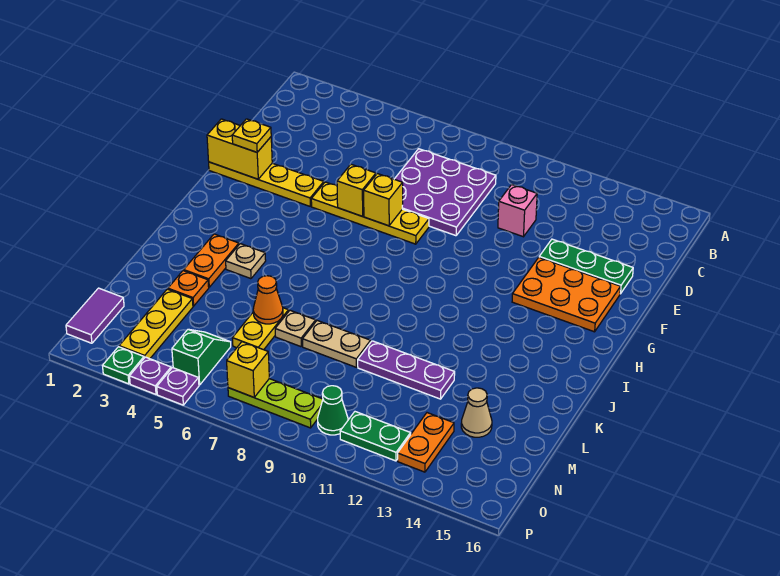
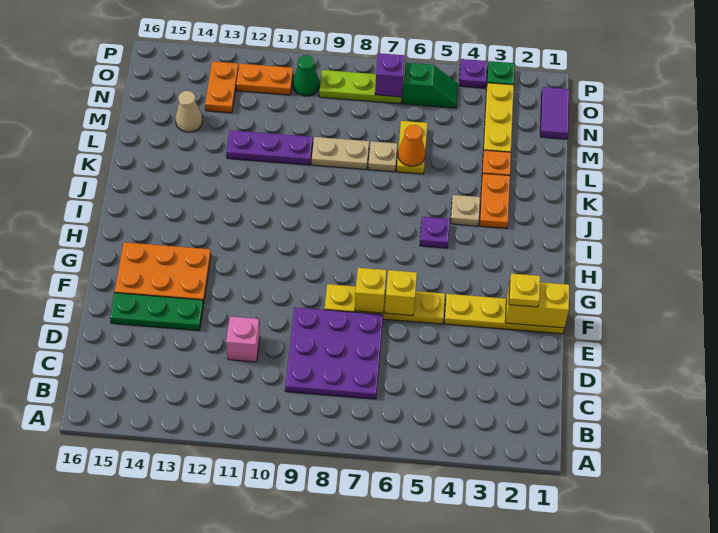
green 1x2 slope [172,329,231,385] -> green 1x2 slope turned to [402,63,458,108]
yellow 1x1 brick [227,342,269,397] -> purple 1x1 brick [375,53,405,97]
green 1x2 plate [340,412,411,461] -> orange 1x2 plate [236,64,293,95]
purple 1x1 plate [157,368,199,405] -> purple 1x1 plate moved to [420,217,450,248]

